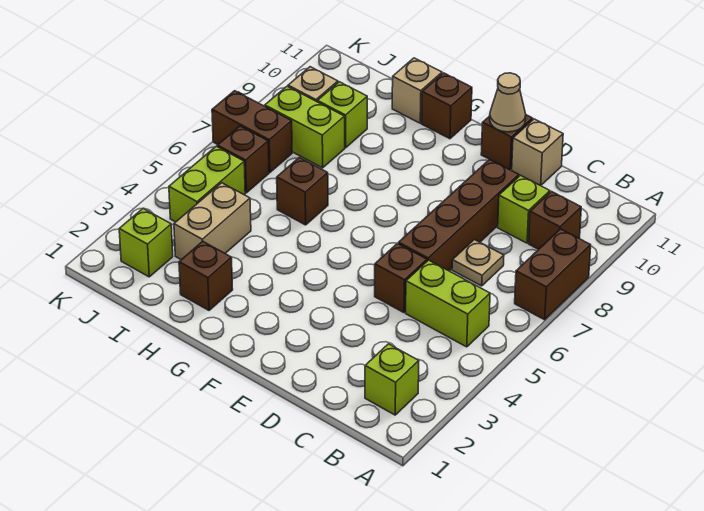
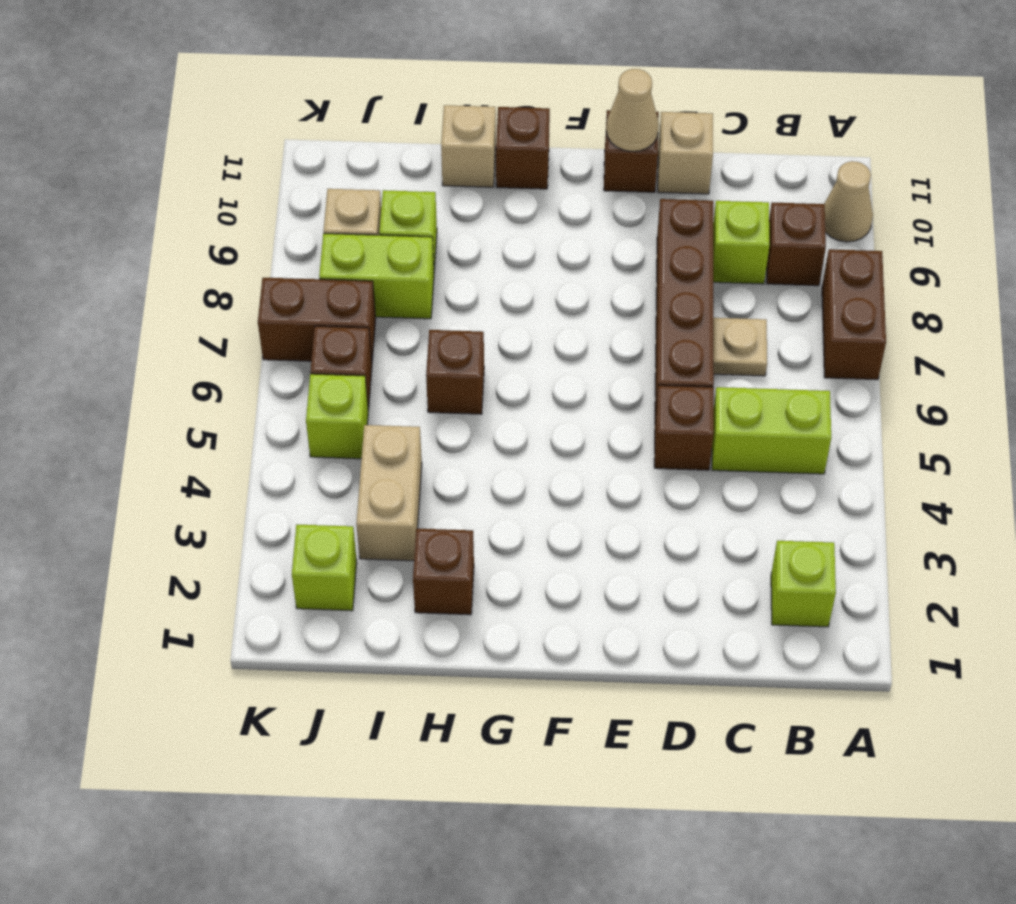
none -> tan 1x1 cone [824,161,873,242]
lime 1x2 brick [169,146,245,222] -> lime 1x1 brick [306,374,368,459]

